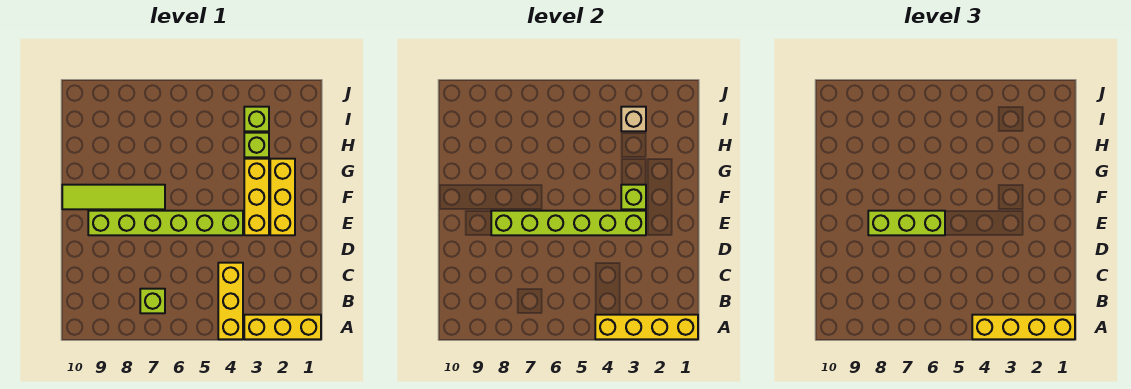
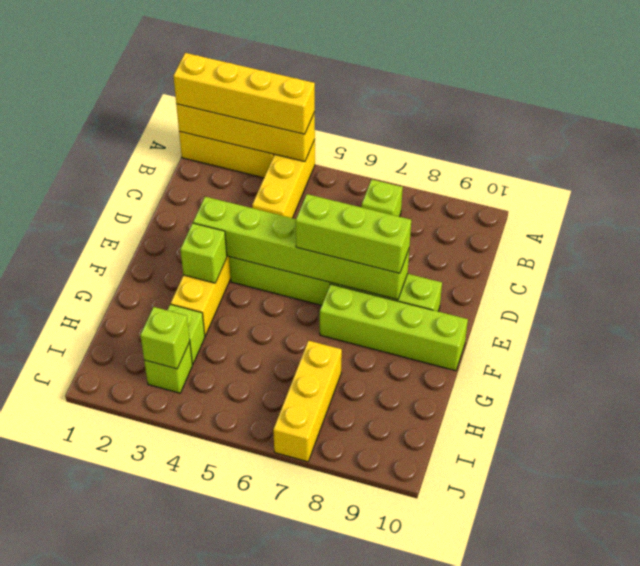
yellow 1x3 brick [270,159,295,235] -> yellow 1x3 brick moved to [273,341,342,462]
lime 1x4 tile [62,185,165,209] -> lime 1x4 brick [320,284,468,371]
tan 1x1 brick [621,107,646,131] -> lime 1x1 brick [140,307,190,369]

